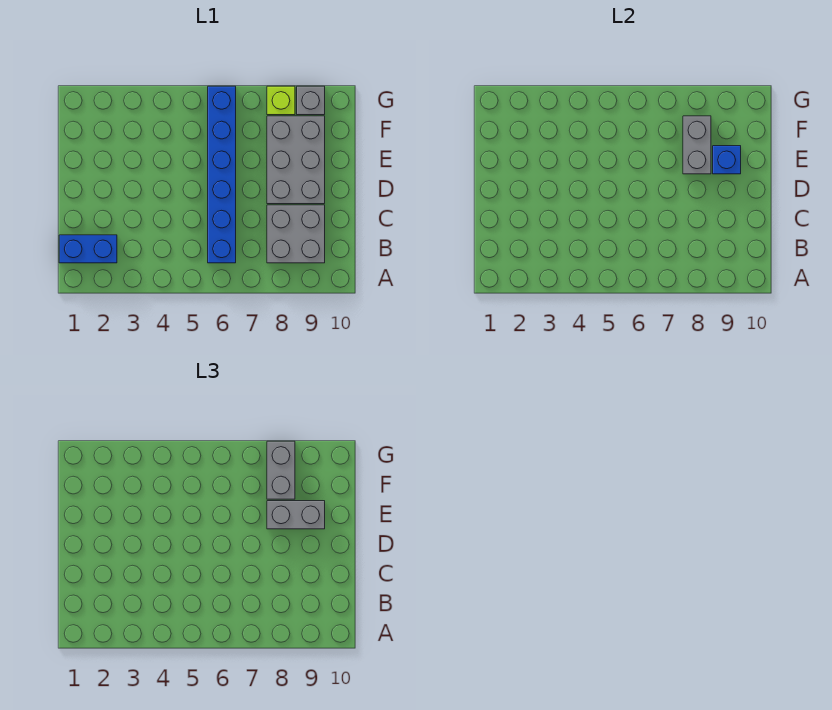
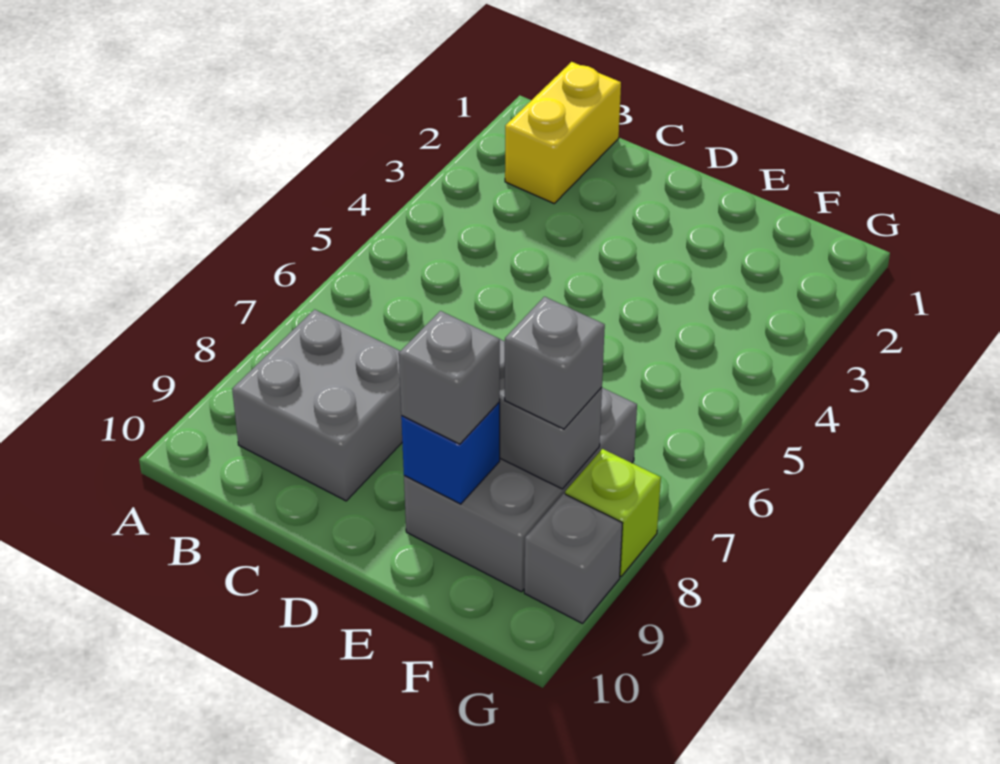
blue 1x2 brick [59,235,117,263] -> yellow 1x2 brick [505,62,621,203]
blue 1x6 brick [208,86,236,263] -> none
grey 2x3 brick [267,116,325,204] -> grey 2x3 brick turned to [404,388,637,592]
grey 1x2 brick [267,501,325,529] -> grey 1x1 brick [399,311,500,444]
grey 1x2 brick [267,441,295,499] -> grey 1x1 brick [505,297,605,429]

